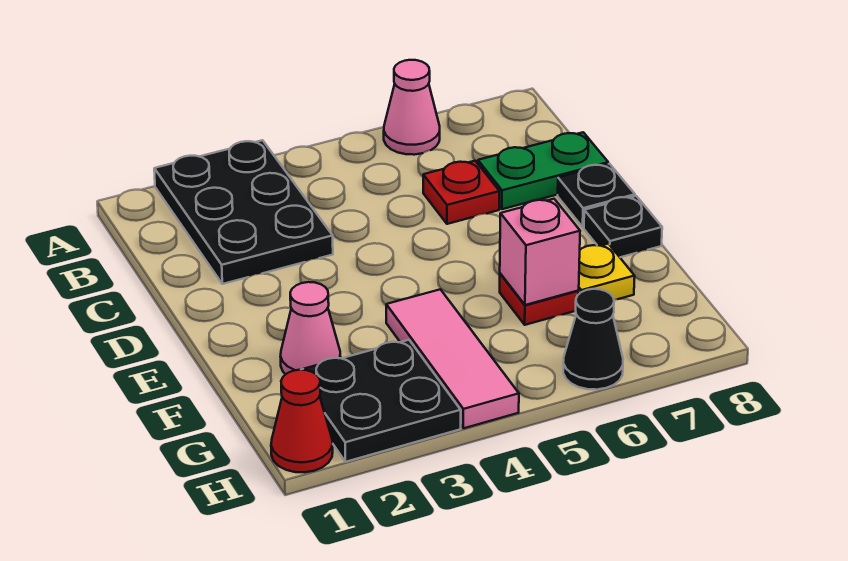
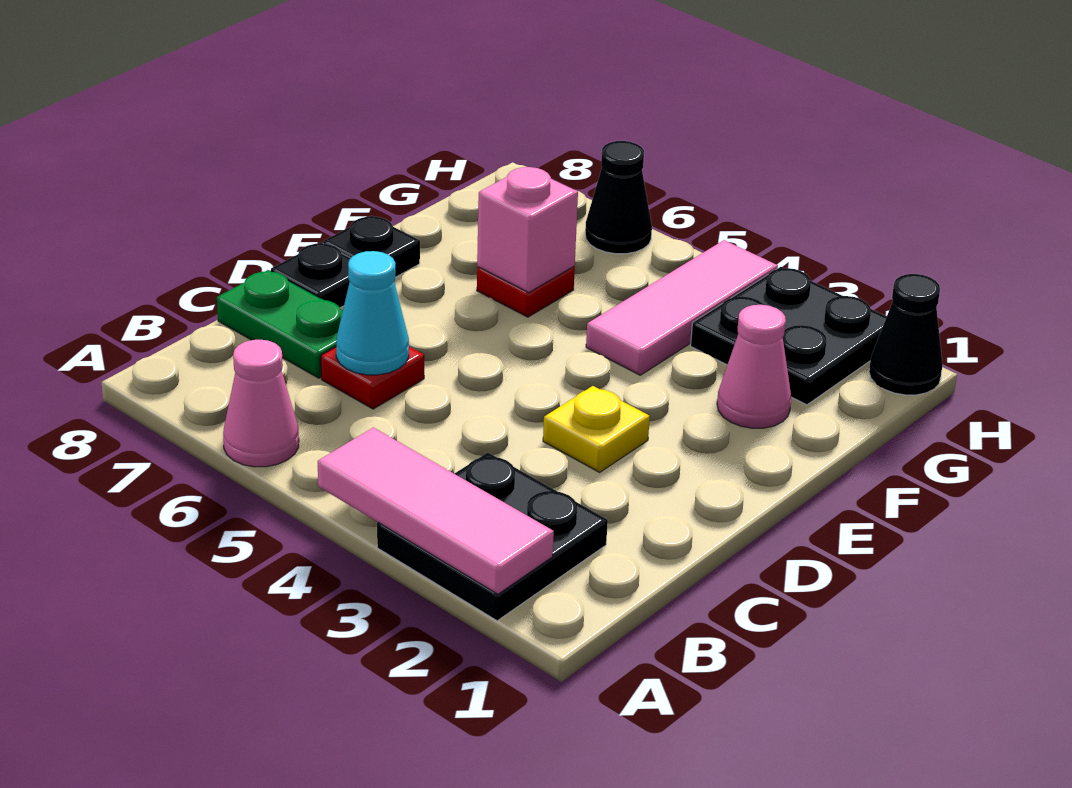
black 2x3 plate [154,140,333,284] -> black 2x2 plate [377,453,608,621]
none -> pink 1x3 tile [318,427,554,594]
none -> cyan 1x1 cone [336,251,409,375]
yellow 1x1 plate [578,244,635,300] -> yellow 1x1 plate moved to [543,386,650,472]
red 1x1 cone [271,370,333,472] -> black 1x1 cone [869,274,943,395]

